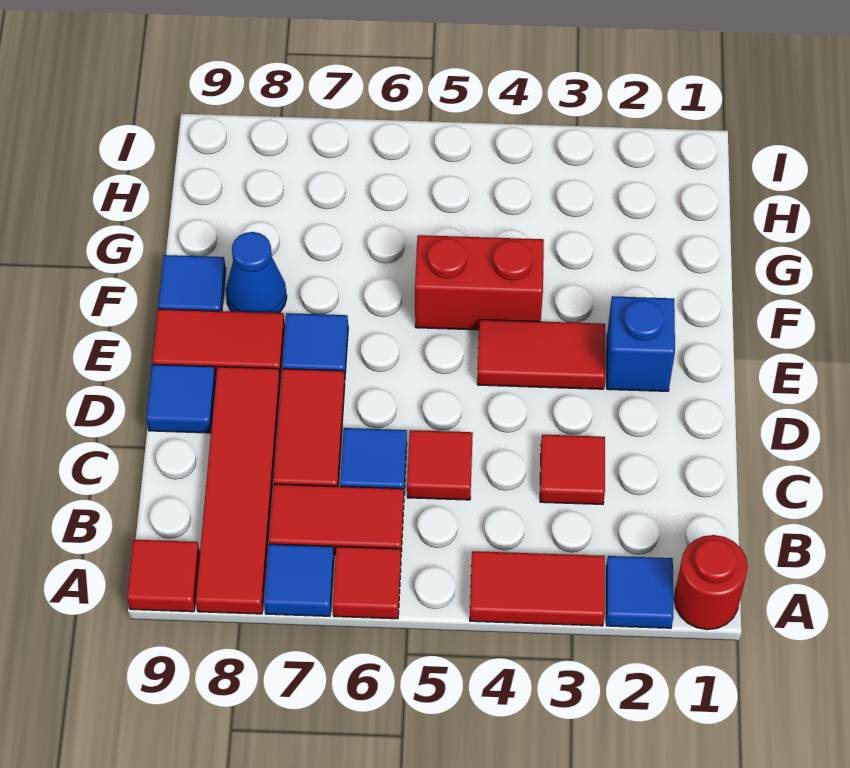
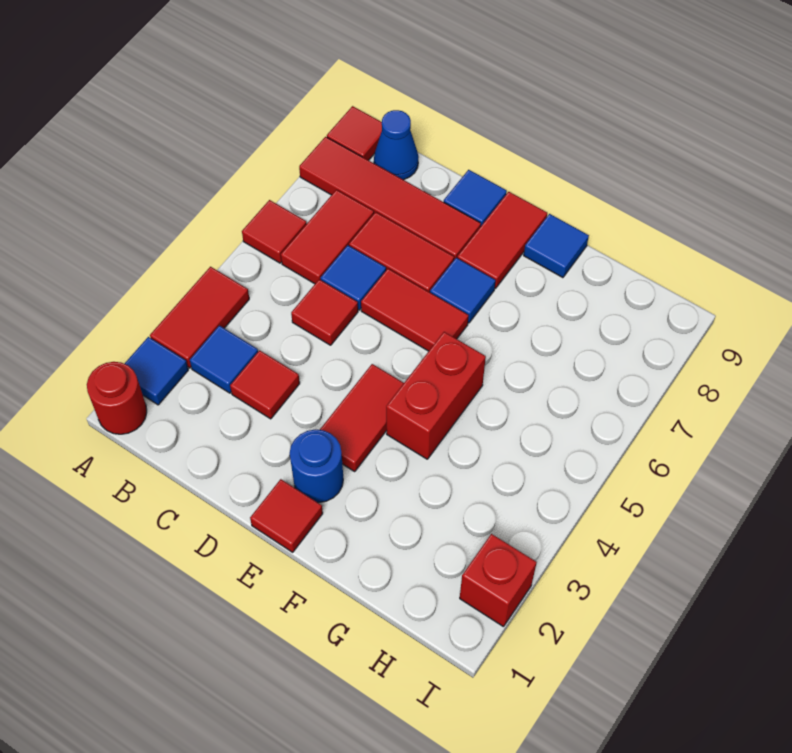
blue 1x1 tile [264,544,334,616] -> blue 1x1 tile moved to [190,326,258,393]
none -> red 1x2 tile [361,269,468,351]
none -> red 1x1 tile [250,479,323,552]
blue 1x1 brick [607,296,675,391] -> blue 1x1 round brick [290,429,343,503]
blue 1x1 cone [226,232,287,313] -> blue 1x1 cone moved to [374,110,419,180]
none -> red 1x1 brick [460,534,537,627]

